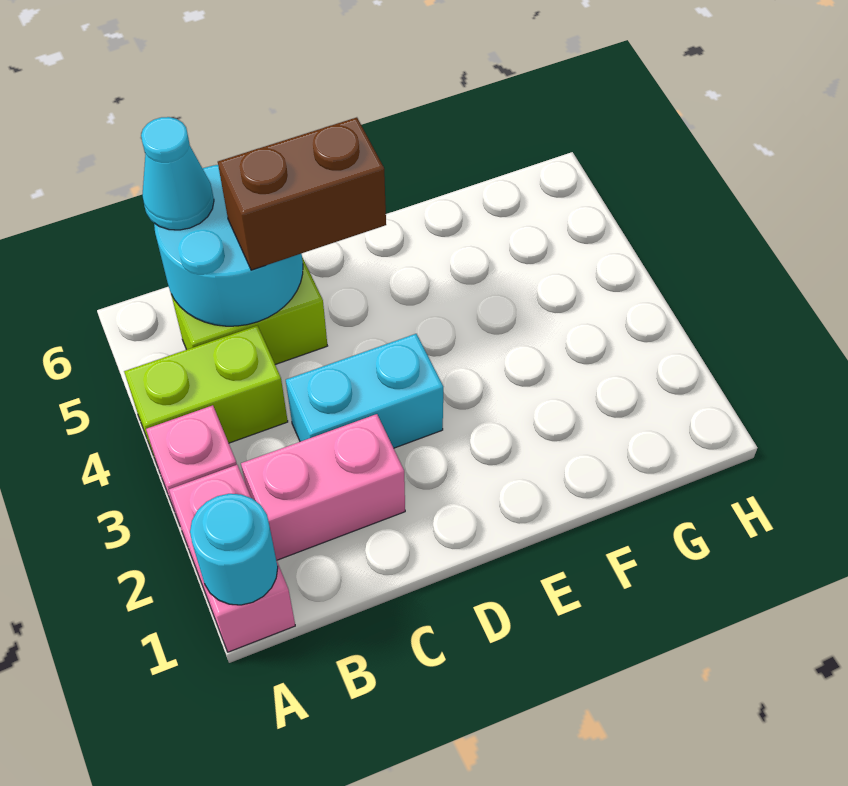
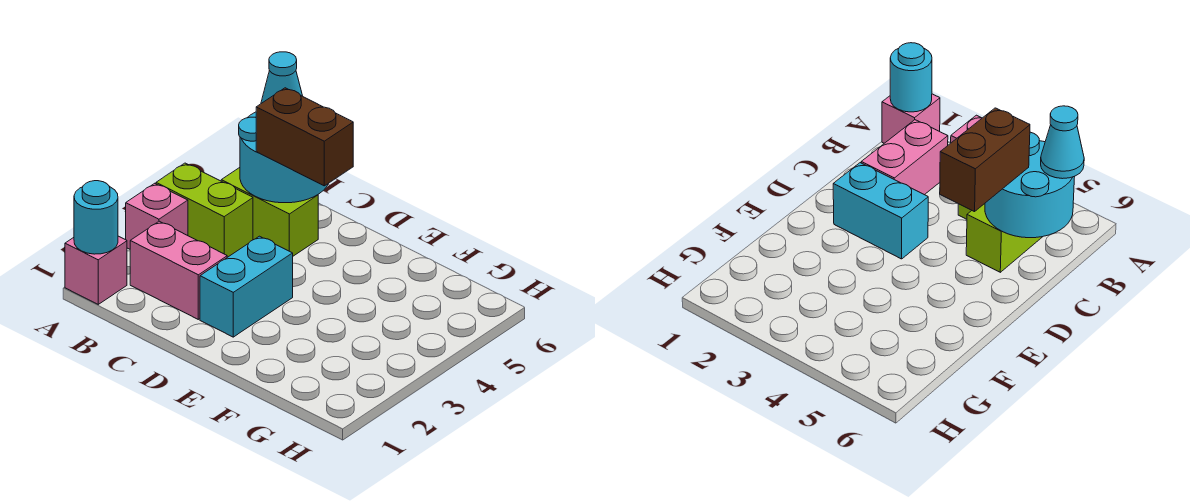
pink 1x2 brick [169,465,295,652] -> pink 1x1 brick [65,236,127,304]
cyan 1x2 brick [286,334,443,448] -> cyan 1x2 brick turned to [200,236,293,337]

